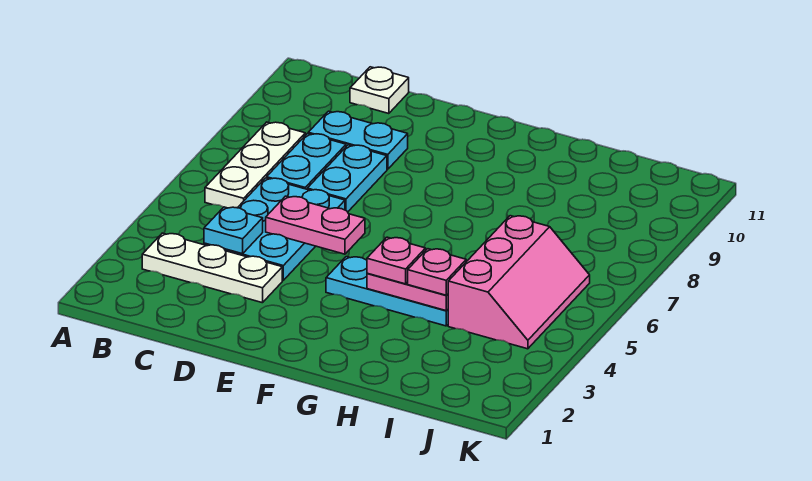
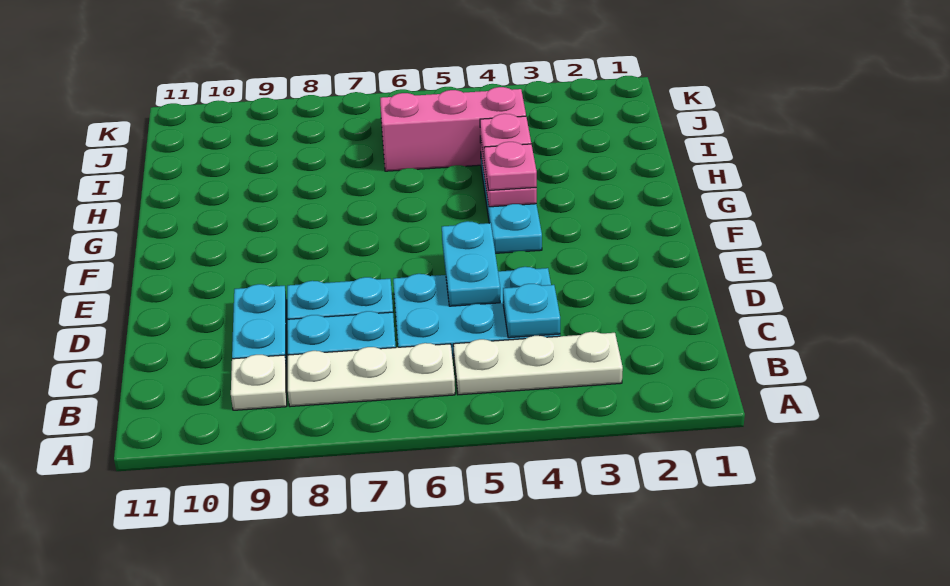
white 1x3 plate [142,233,282,303] -> white 1x3 plate turned to [453,332,623,395]
white 1x1 plate [350,67,409,114] -> white 1x1 plate moved to [231,355,287,410]
pink 1x2 plate [266,196,365,254] -> cyan 1x2 plate [442,221,500,306]

